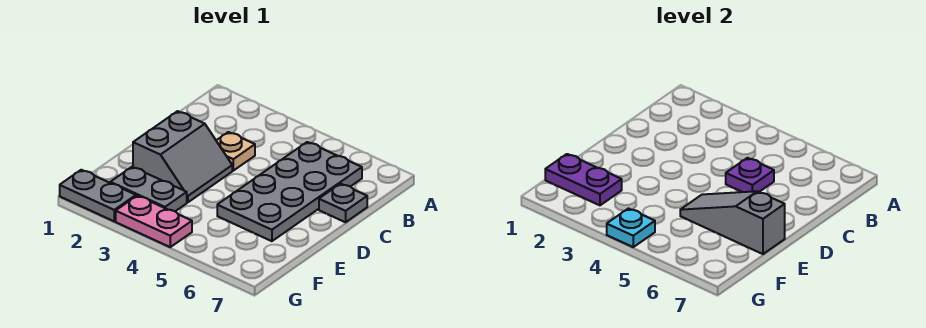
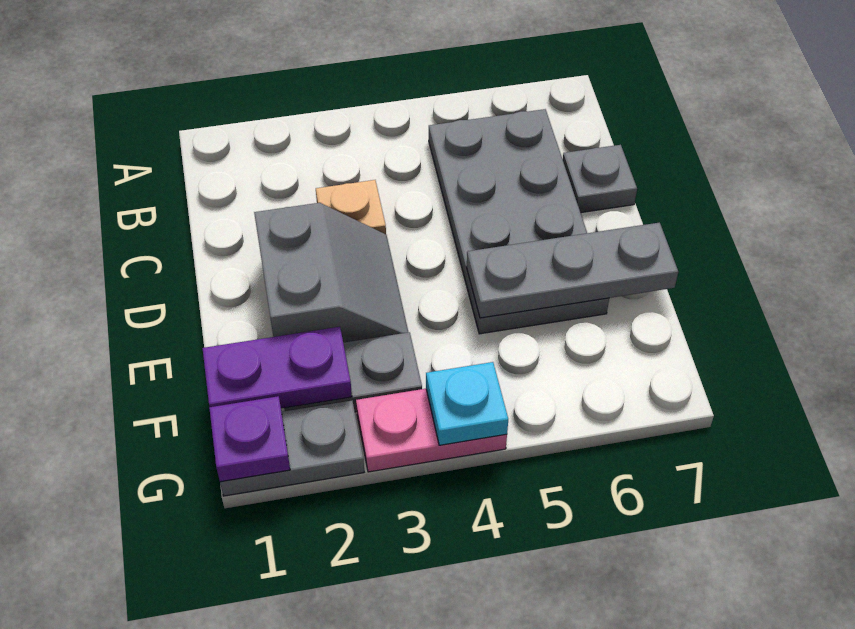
purple 1x1 plate [726,158,774,192] -> purple 1x1 plate moved to [209,396,290,482]
grey 1x3 slope [680,191,785,254] -> grey 1x3 plate [467,223,678,318]

